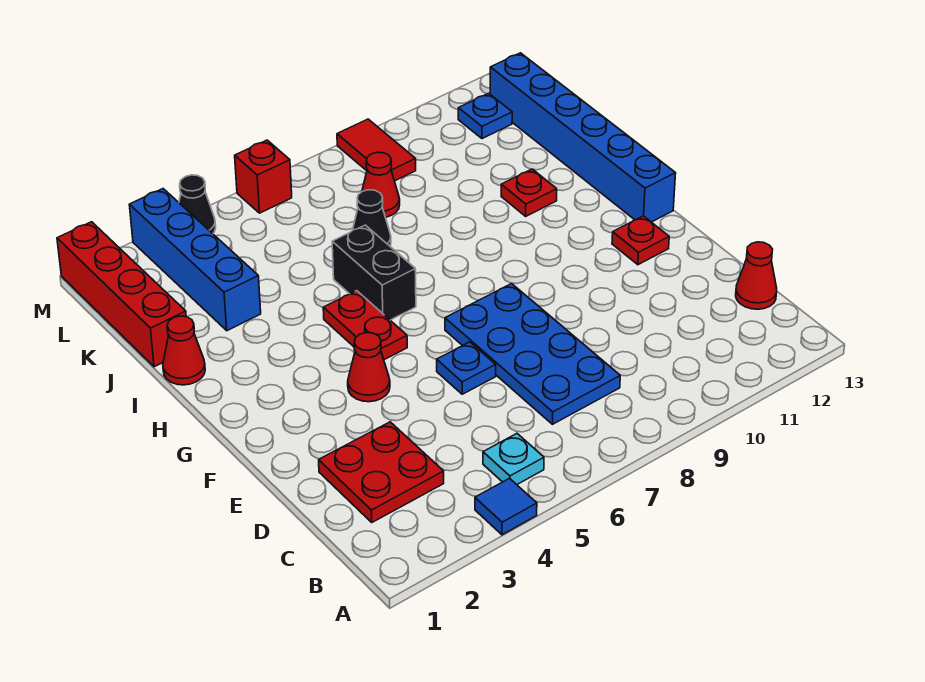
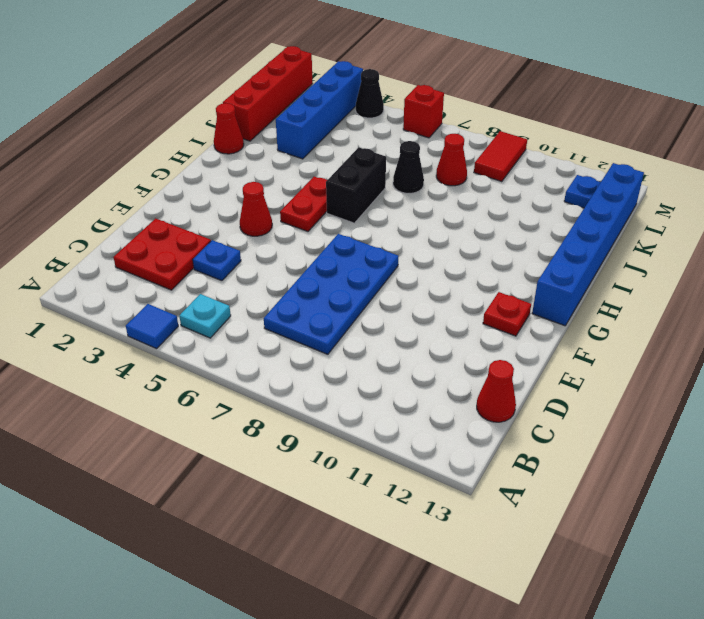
blue 1x1 plate [437,342,496,394] -> blue 1x1 plate moved to [193,240,241,281]
red 1x1 plate [501,169,557,216] -> none

